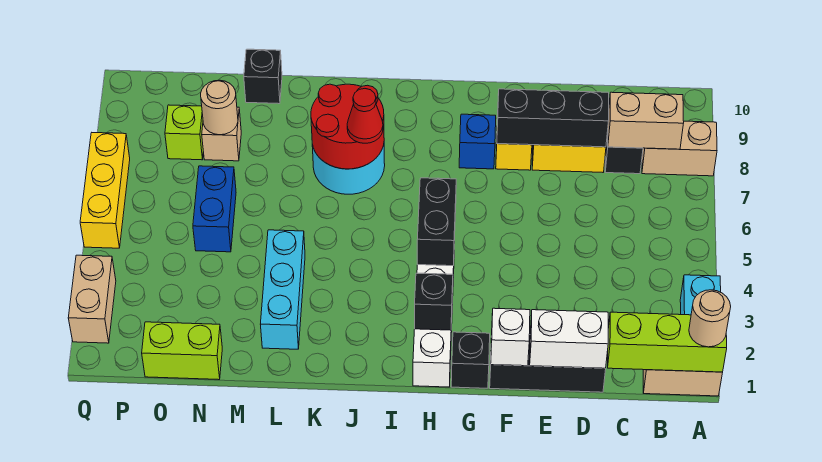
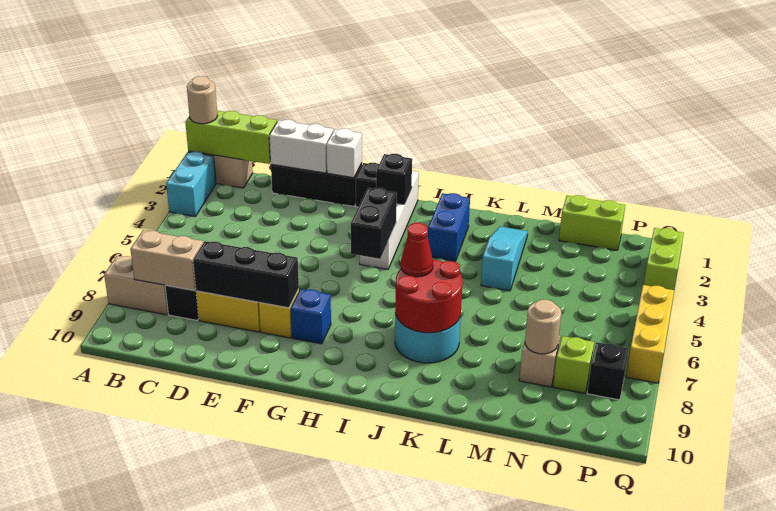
cyan 1x3 brick [261,230,305,349] -> cyan 1x3 slope [481,227,528,291]
black 1x1 brick [244,49,282,104] -> black 1x1 brick moved to [587,342,629,400]
blue 1x2 brick [193,166,236,252] -> blue 1x2 brick moved to [428,193,470,261]
tan 1x2 brick [68,255,116,343] -> lime 1x2 brick [644,228,684,290]

